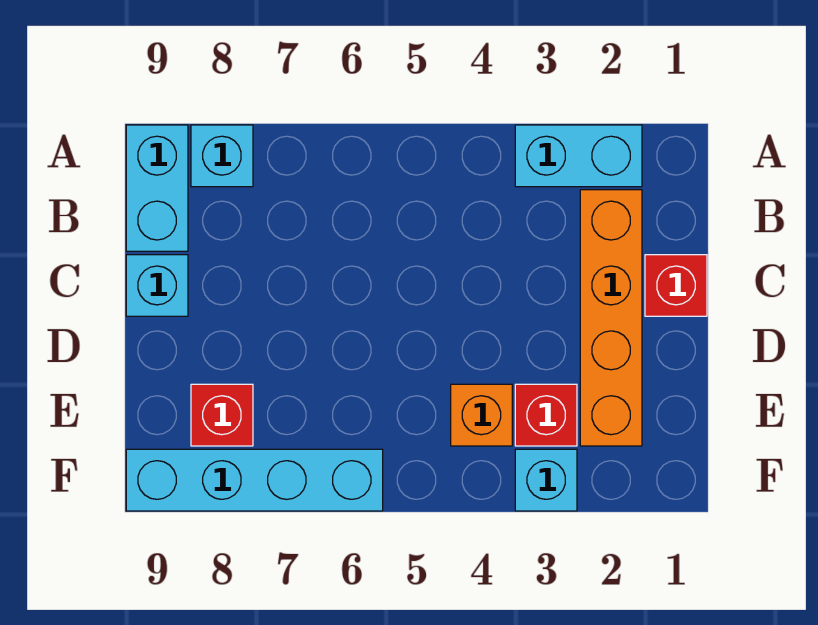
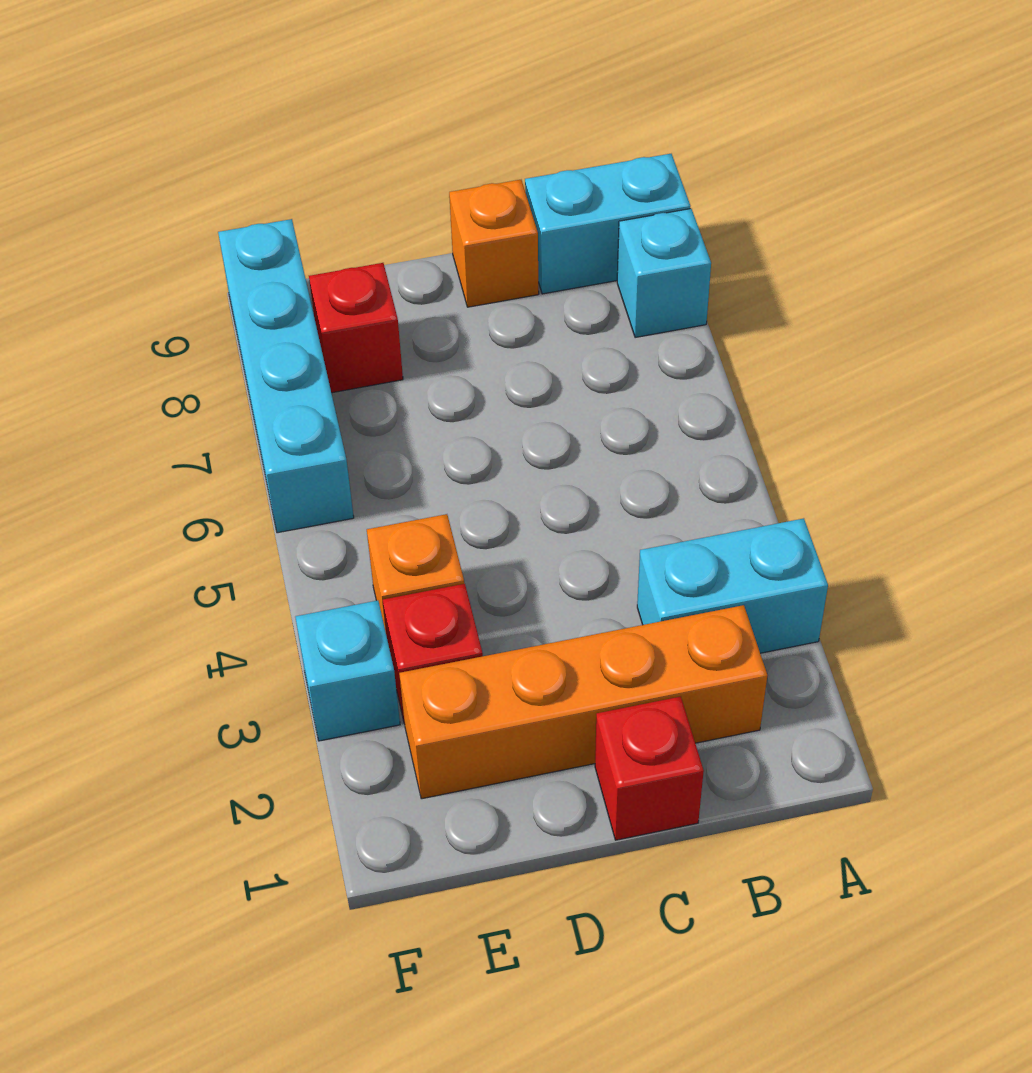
cyan 1x2 brick [515,125,642,187] -> cyan 1x2 brick turned to [637,518,828,653]
cyan 1x1 brick [126,255,188,316] -> orange 1x1 brick [449,180,539,307]

